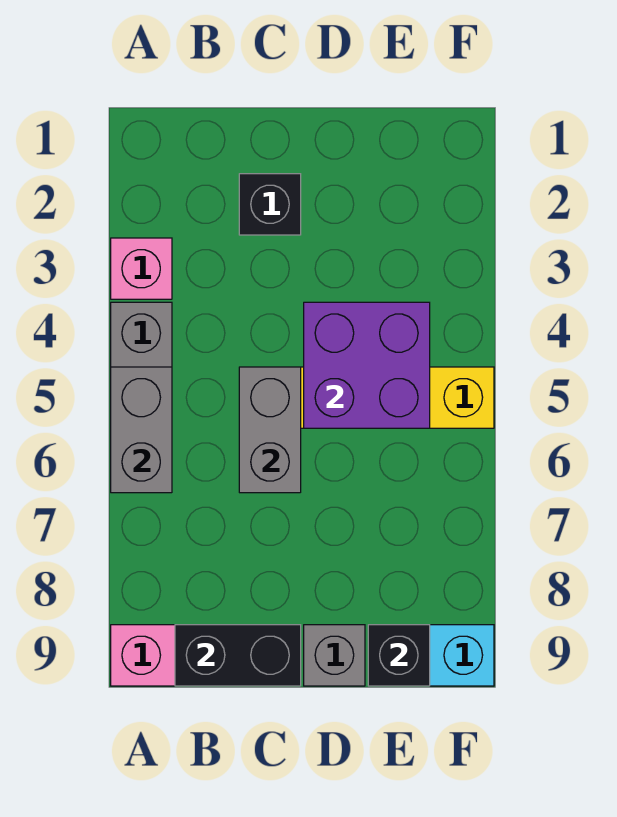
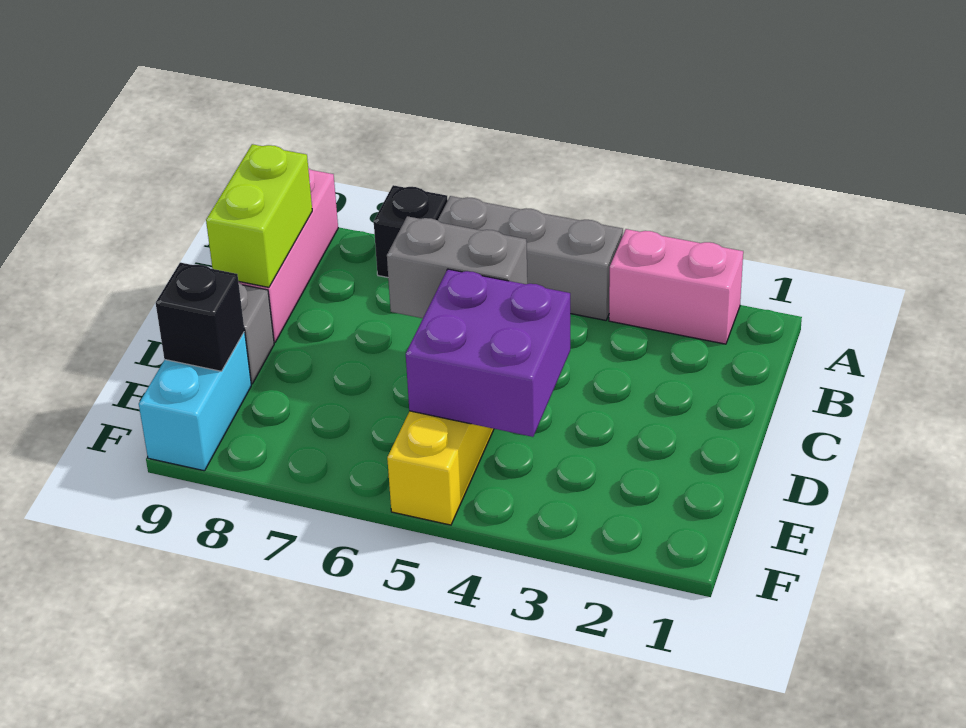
pink 1x1 brick [111,238,172,299] -> pink 1x2 brick [609,229,743,344]
grey 1x2 brick [111,367,172,493] -> none
black 1x2 brick [175,625,301,686] -> lime 1x2 brick [206,144,312,287]
black 1x1 brick [239,174,301,235] -> black 1x1 brick moved to [374,185,448,277]

